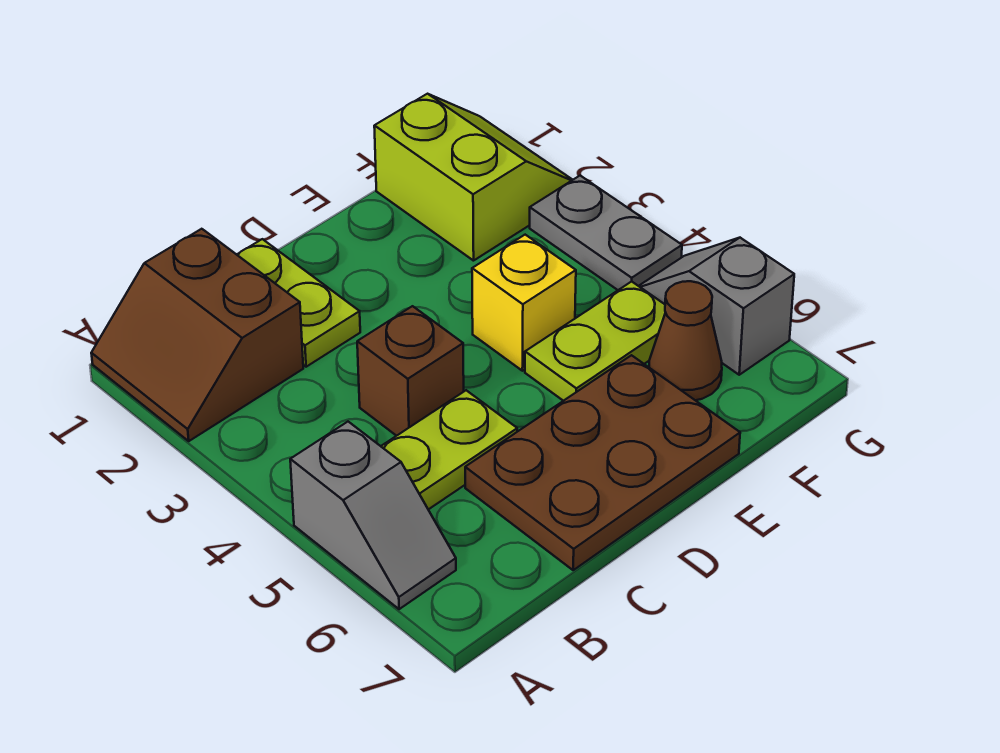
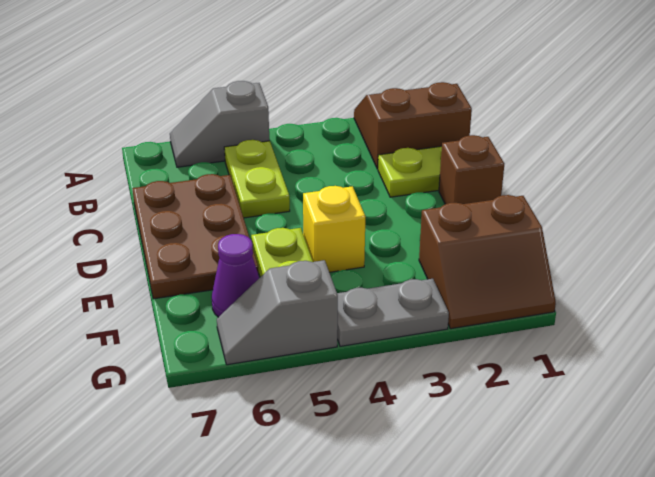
brown 1x1 brick [357,306,464,436] -> brown 1x1 brick moved to [439,135,504,204]
lime 2x2 slope [374,94,572,261] -> brown 2x2 slope [419,195,556,329]
brown 1x1 cone [649,281,722,400] -> purple 1x1 cone [212,234,259,317]
grey 1x2 slope [639,238,794,375] -> grey 1x2 slope turned to [217,260,338,365]

